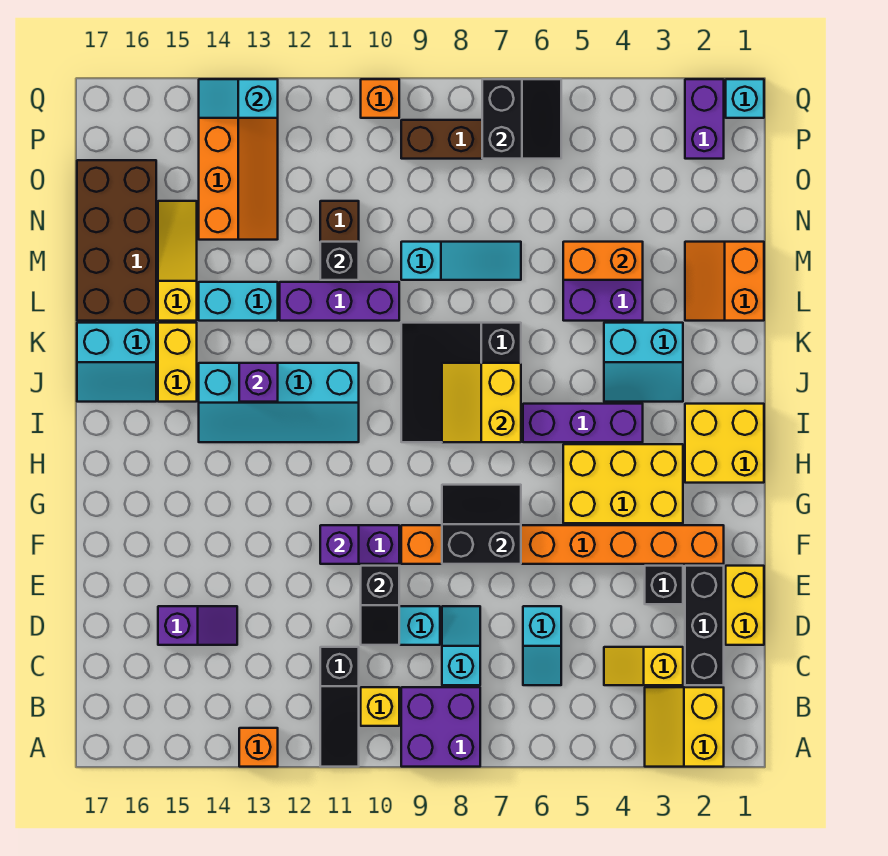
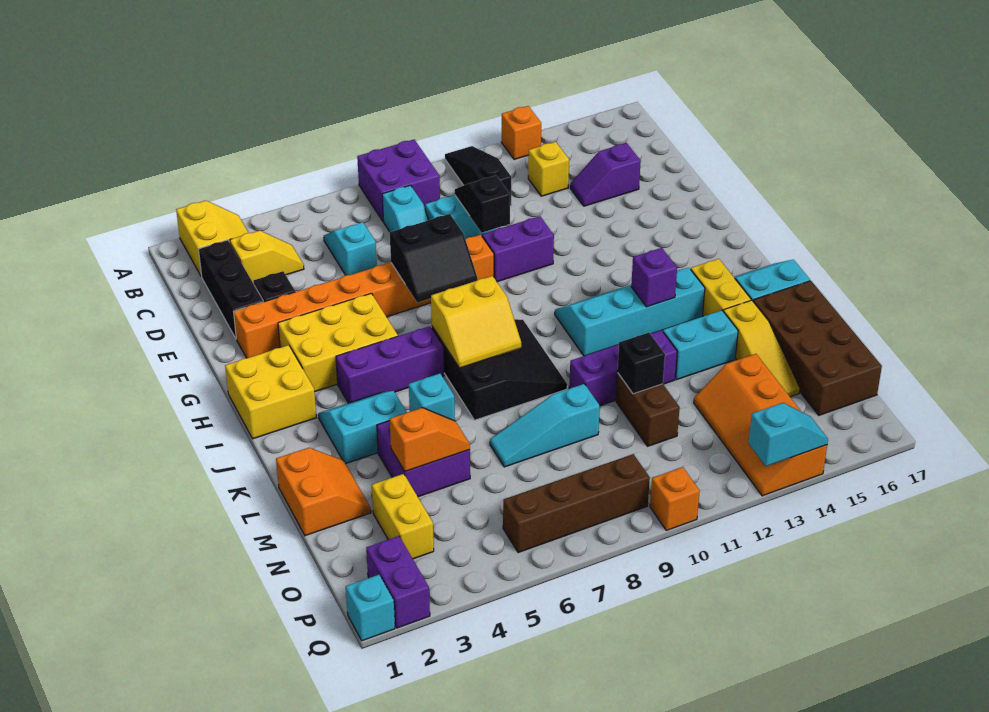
yellow 1x1 brick [361,687,399,726] -> yellow 1x1 brick moved to [528,142,569,196]
yellow 1x2 brick [726,566,764,645] -> yellow 1x2 brick moved to [372,474,434,559]
purple 1x1 brick [320,525,359,564] -> none
yellow 2x2 slope [442,363,521,442] -> yellow 2x2 slope turned to [431,276,521,368]
none -> cyan 1x1 brick [409,374,455,421]
orange 1x2 brick [563,242,643,280] -> orange 1x2 slope [390,408,470,471]
black 2x2 slope [482,79,561,159] -> none

